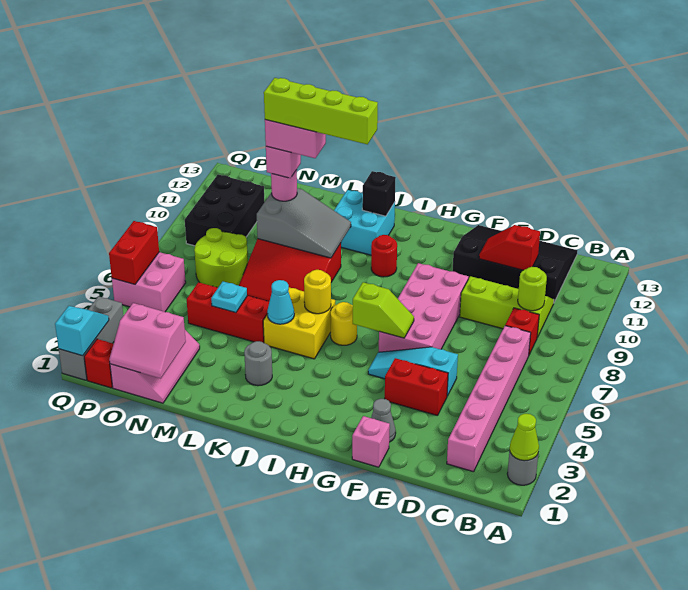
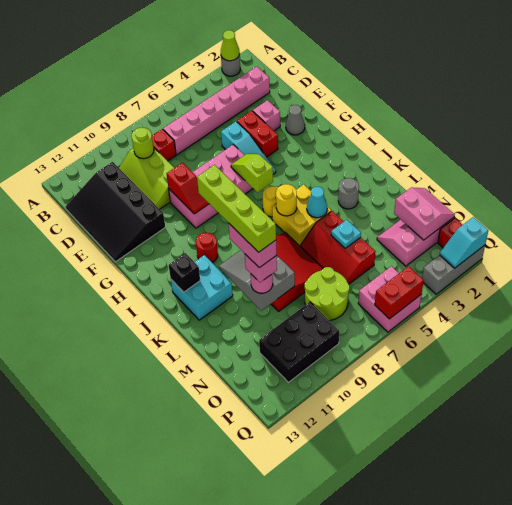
red 1x2 slope [479,225,540,270] -> red 1x2 slope moved to [166,163,209,214]
pink 1x1 brick [352,416,390,467] -> pink 1x1 brick moved to [253,100,280,131]

